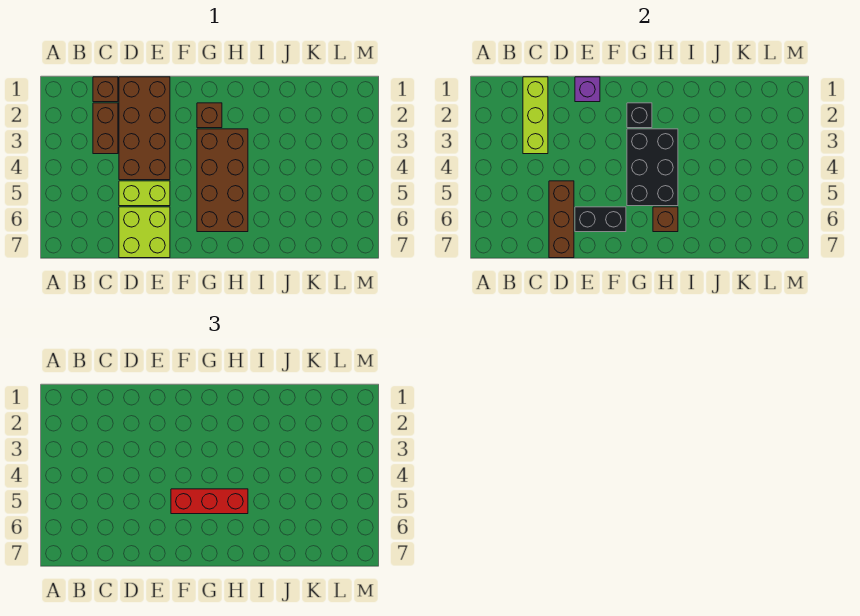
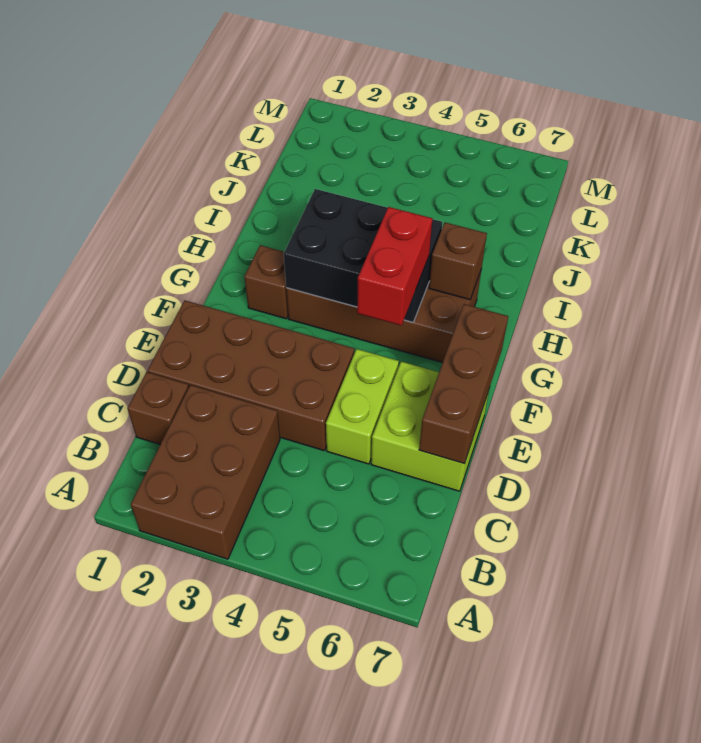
lime 1x3 brick [523,77,548,154] -> none
brown 1x2 brick [93,103,118,154] -> brown 2x3 brick [131,385,280,559]
brown 1x3 brick [549,181,574,258] -> brown 1x3 brick turned to [419,304,508,463]
purple 1x1 brick [575,77,600,102] -> none
black 1x2 brick [575,207,626,232] -> none
red 1x3 brick [171,489,248,514] -> red 1x2 brick [357,207,432,325]
black 1x1 brick [627,103,652,128] -> none

